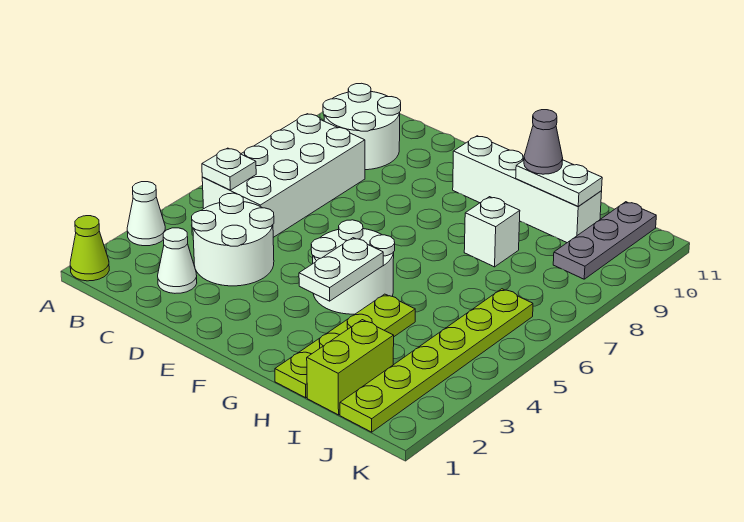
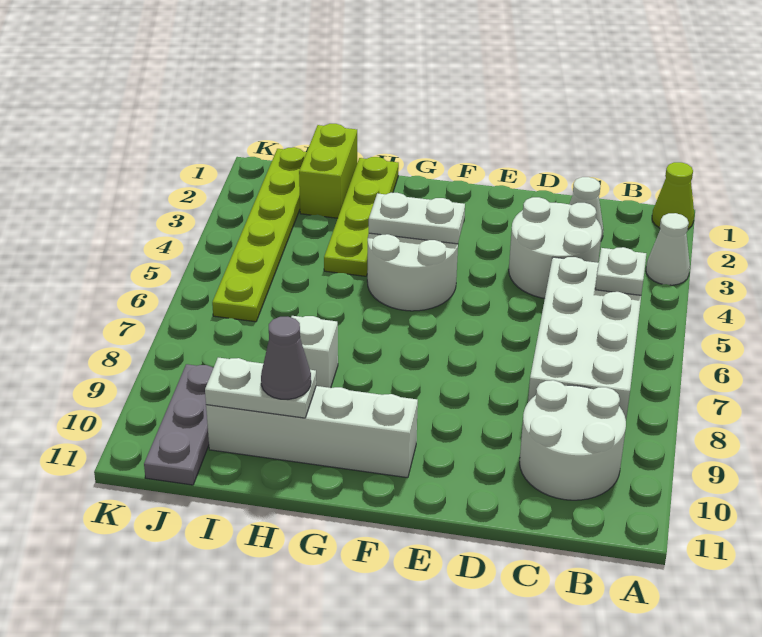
white 1x2 plate [299,238,383,301] -> white 1x2 plate turned to [369,193,465,244]

